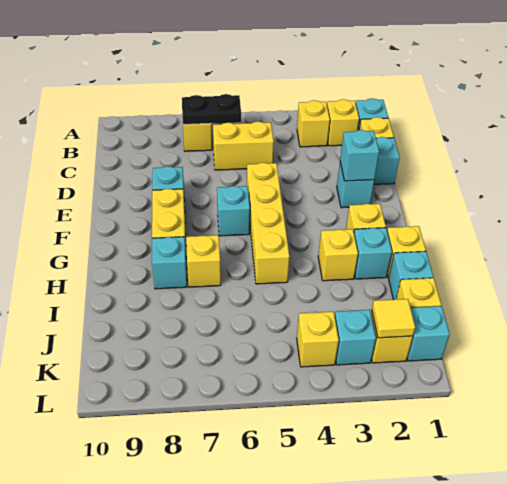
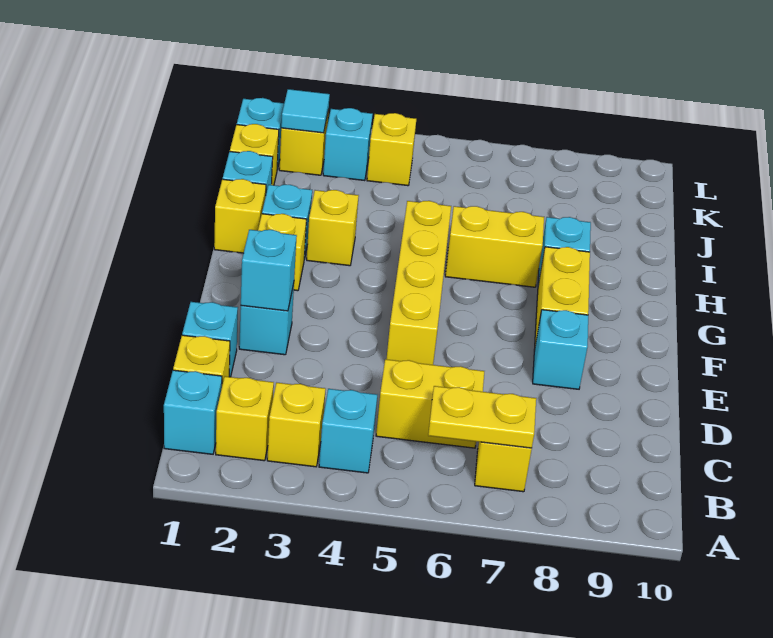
black 1x2 plate [182,94,241,124] -> yellow 1x2 plate [428,386,536,448]
cyan 1x1 brick [217,186,250,236] -> cyan 1x1 brick moved to [319,389,377,473]
yellow 1x1 brick [186,235,221,287] -> yellow 1x2 brick [445,206,544,287]
yellow 1x1 tile [372,299,415,338] -> cyan 1x1 tile [281,89,330,133]

